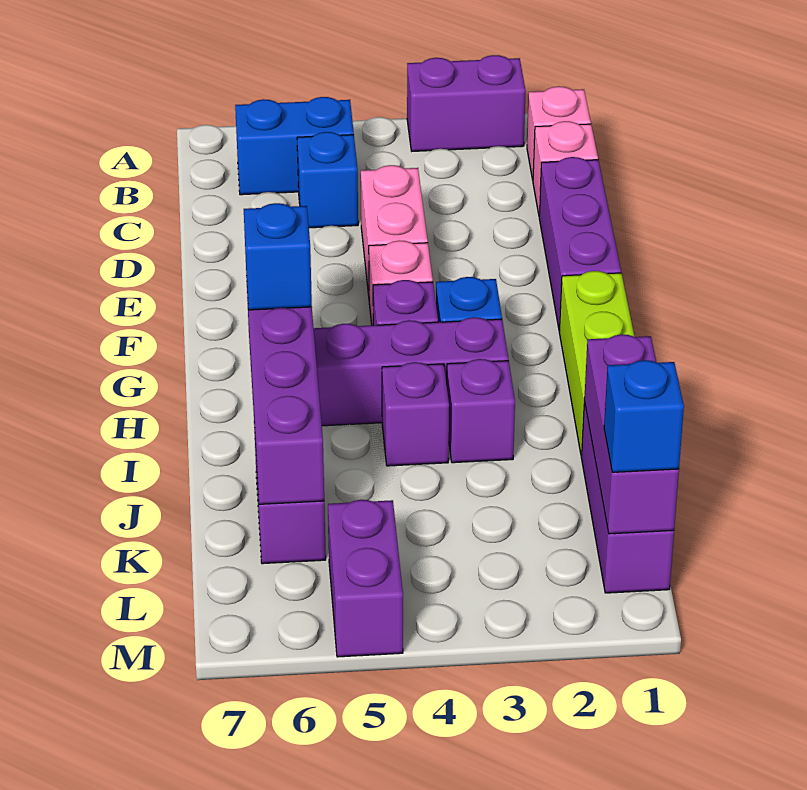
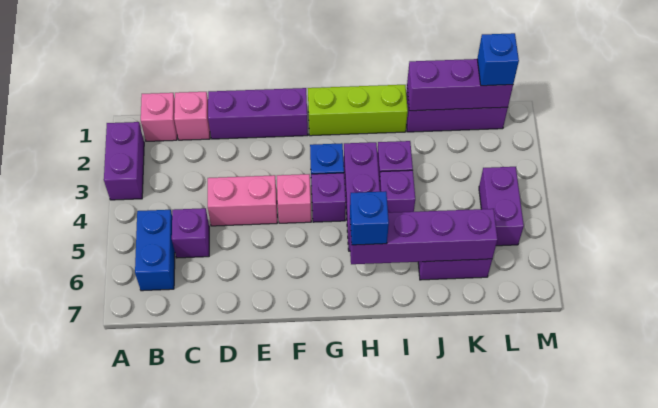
blue 1x1 brick [297,132,358,228] -> purple 1x1 brick [172,208,209,258]
purple 1x2 brick [328,500,403,657] -> purple 1x2 brick turned to [479,167,524,246]

